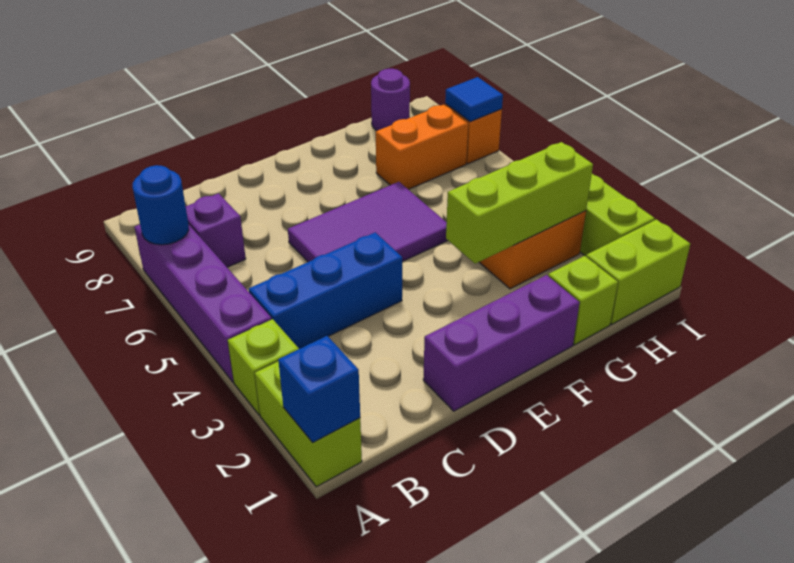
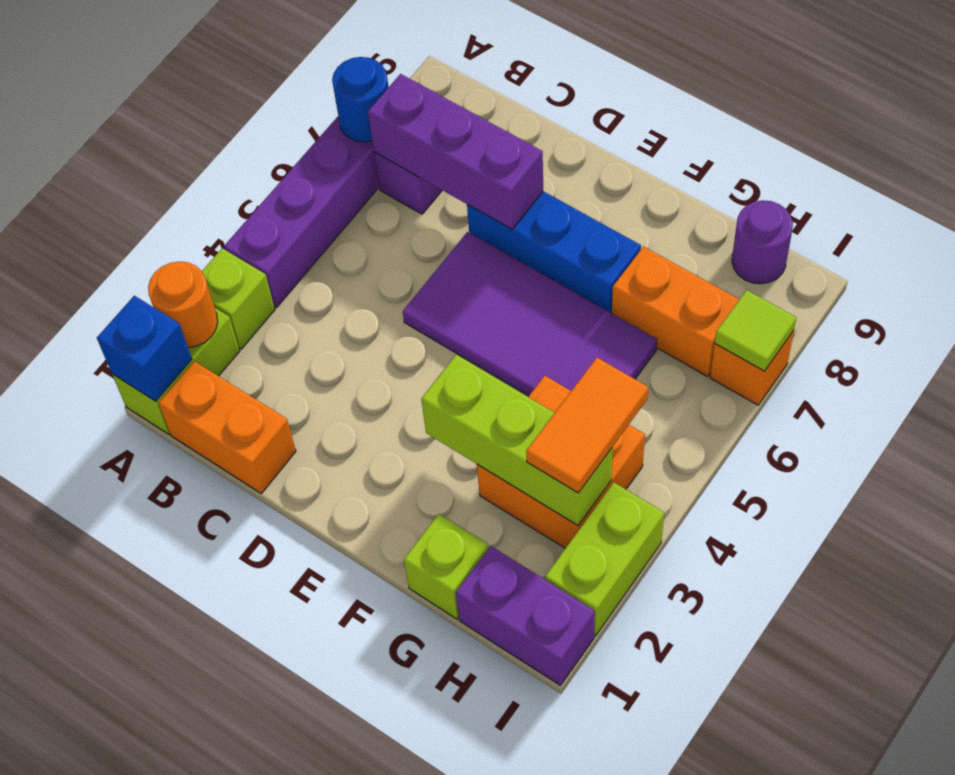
none -> orange 1x1 round brick [148,261,218,348]
none -> orange 1x2 brick [158,361,296,493]
blue 1x3 brick [249,232,402,349] -> blue 1x3 brick moved to [467,191,641,313]
purple 1x3 brick [423,275,580,411] -> purple 1x3 brick moved to [368,74,543,229]
purple 2x3 tile [288,182,448,262] -> purple 2x4 tile [403,232,657,396]
lime 1x2 brick [586,219,690,324] -> purple 1x2 brick [456,546,595,685]
none -> orange 1x2 tile [526,358,649,493]
blue 1x1 tile [445,77,503,122] -> lime 1x1 tile [715,290,797,371]

